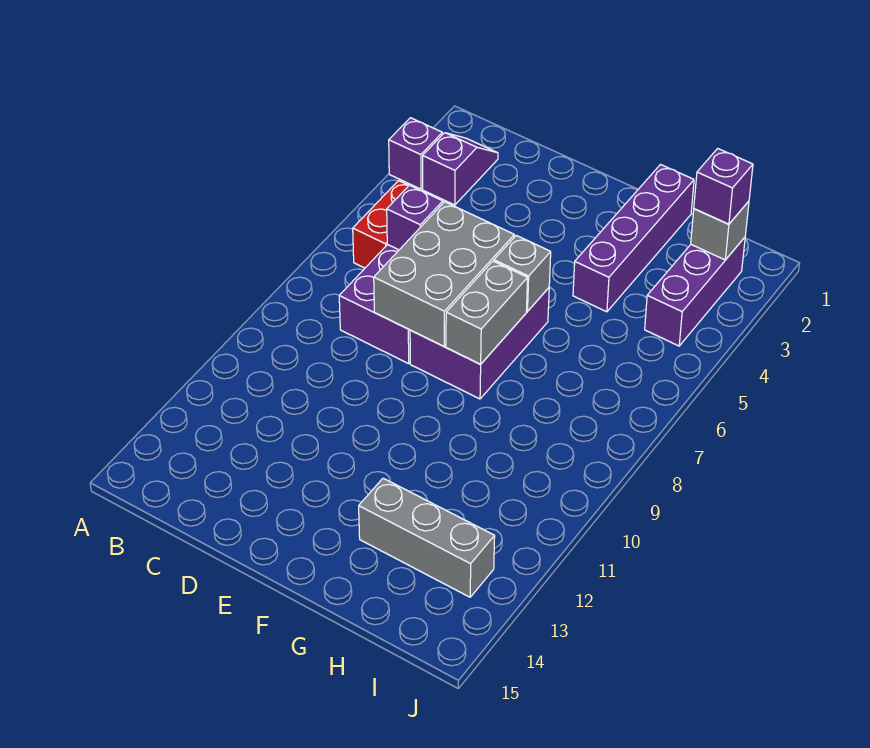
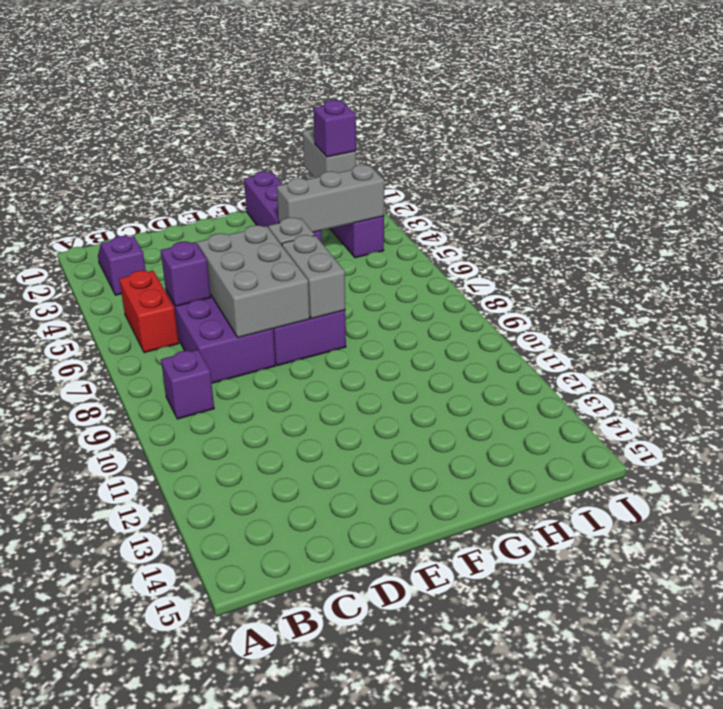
purple 1x1 brick [389,118,442,189] -> purple 1x1 brick moved to [161,350,214,419]
grey 1x3 brick [359,478,495,597] -> grey 1x3 brick moved to [277,165,384,232]
grey 1x1 brick [691,201,749,260] -> grey 1x2 brick [302,127,356,178]

